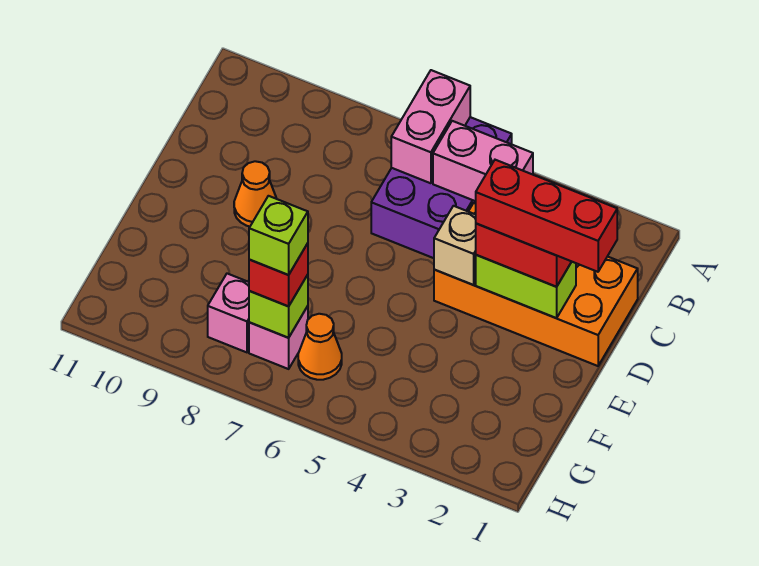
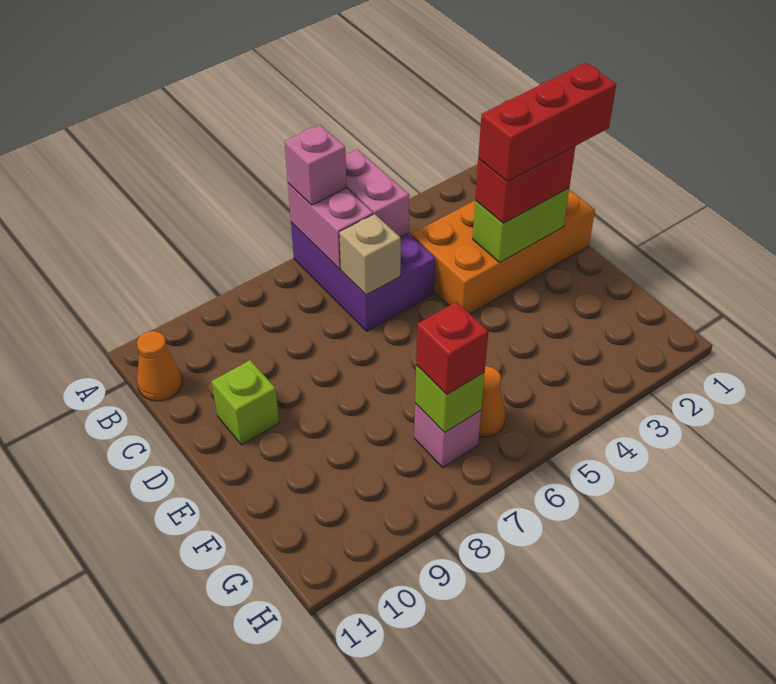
pink 1x2 brick [433,121,533,201] -> pink 1x2 brick turned to [346,150,409,237]
tan 1x1 brick [434,206,476,285] -> tan 1x1 brick moved to [339,214,401,295]
orange 1x1 cone [234,161,277,226] -> orange 1x1 cone moved to [137,331,182,401]
lime 1x1 brick [249,196,308,275] -> lime 1x1 brick moved to [212,360,279,445]
pink 1x1 brick [208,274,249,352] -> pink 1x1 brick moved to [284,125,347,205]

